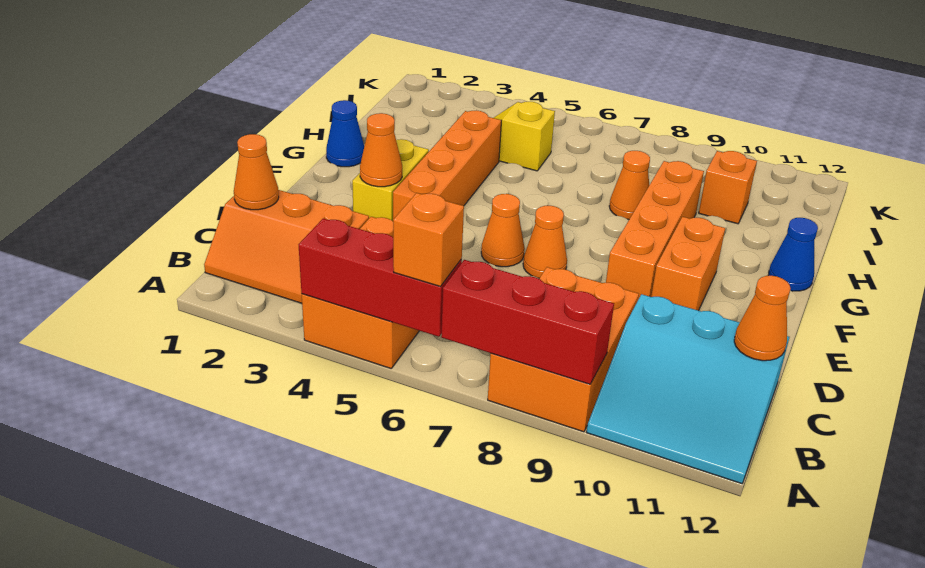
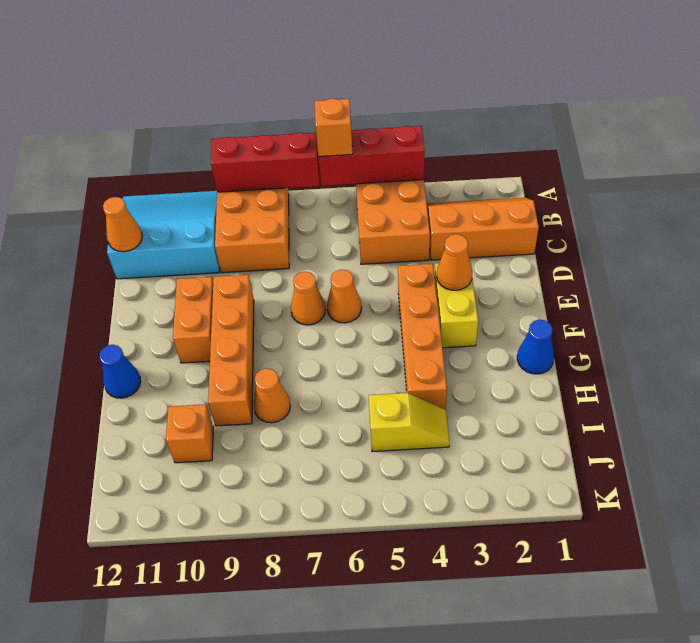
orange 1x1 cone [234,134,279,210] -> none

